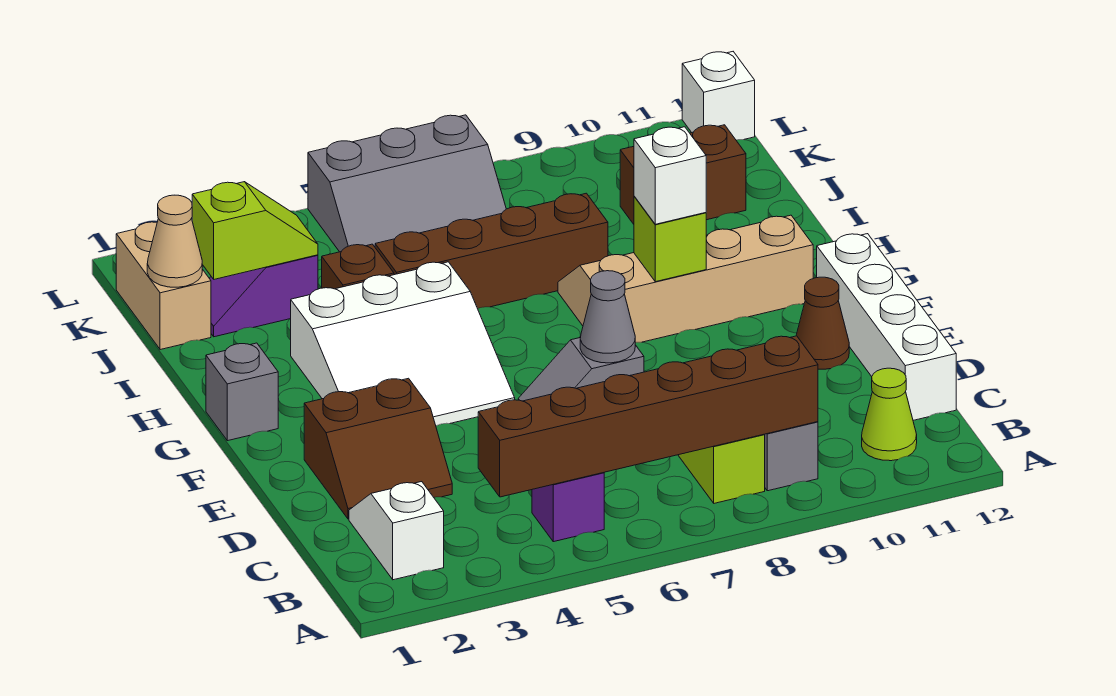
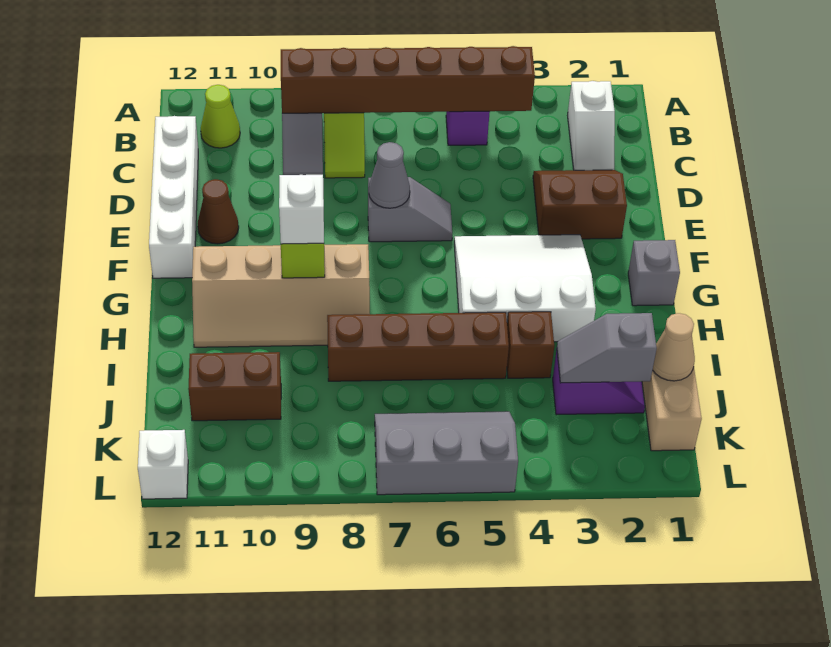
lime 1x2 slope [192,182,318,279] -> grey 1x2 slope [557,313,657,383]

